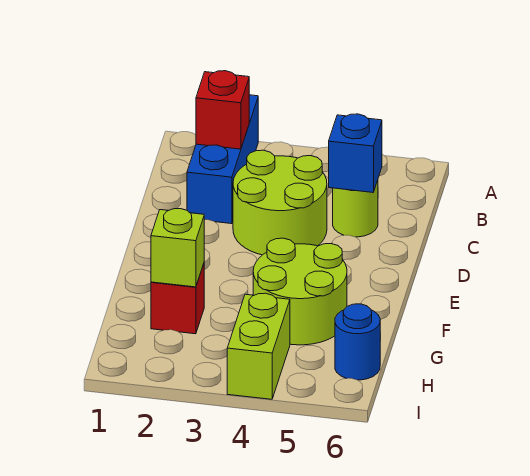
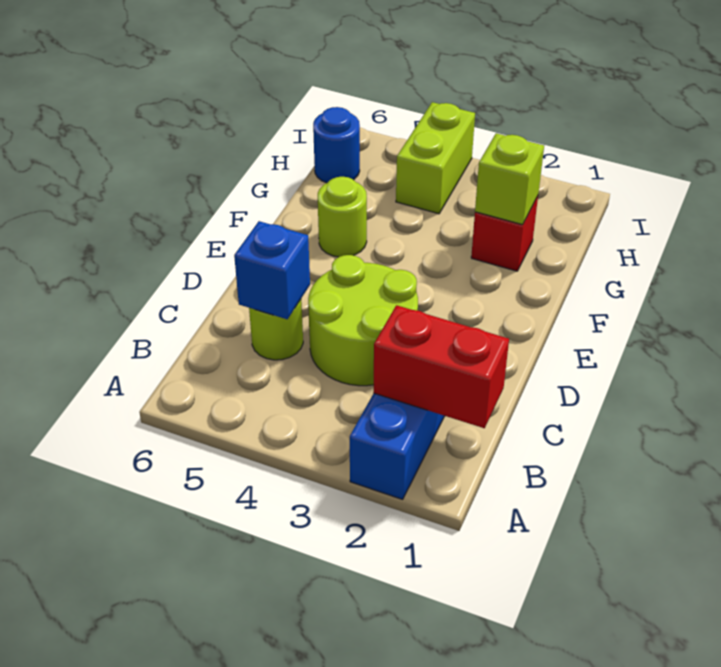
red 1x1 brick [196,71,249,149] -> red 1x2 brick [373,305,509,428]
lime 2x2 round brick [253,238,347,345] -> lime 1x1 round brick [318,177,367,257]

